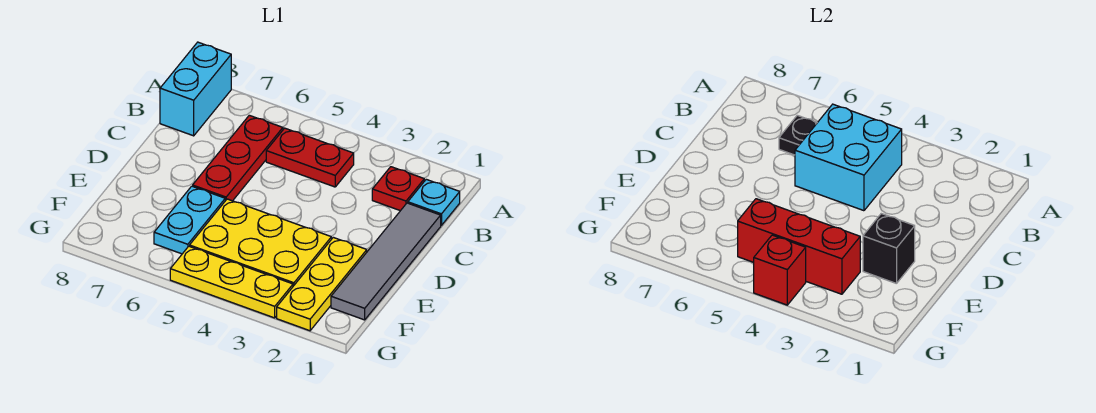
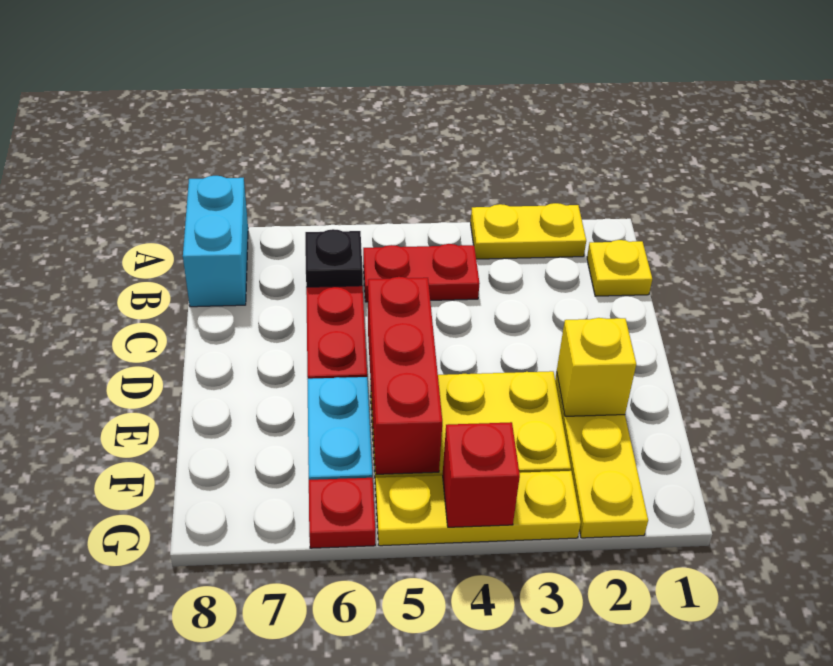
none -> yellow 1x2 plate [471,203,586,259]
cyan 1x1 plate [408,179,460,225] -> yellow 1x1 plate [587,240,652,296]
red 1x1 plate [372,167,424,211] -> red 1x1 plate moved to [309,478,375,548]
cyan 2x2 brick [795,104,902,211] -> none
grey 1x4 tile [331,203,441,320] -> none
black 1x1 brick [863,214,915,284] -> yellow 1x1 brick [557,318,636,416]
red 1x3 brick [738,199,860,294] -> red 1x3 brick turned to [368,277,442,474]

